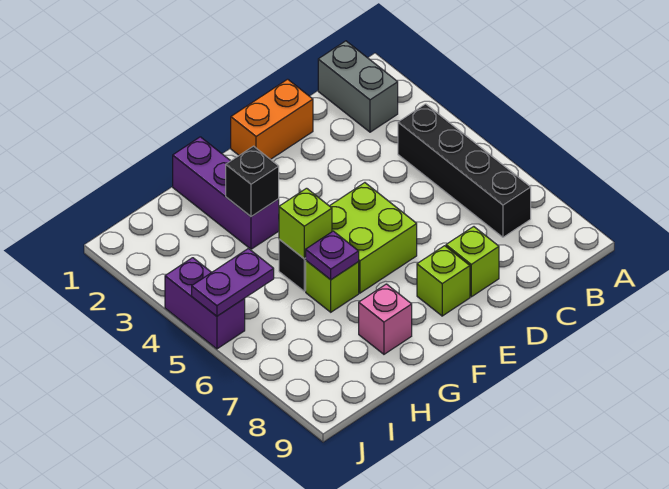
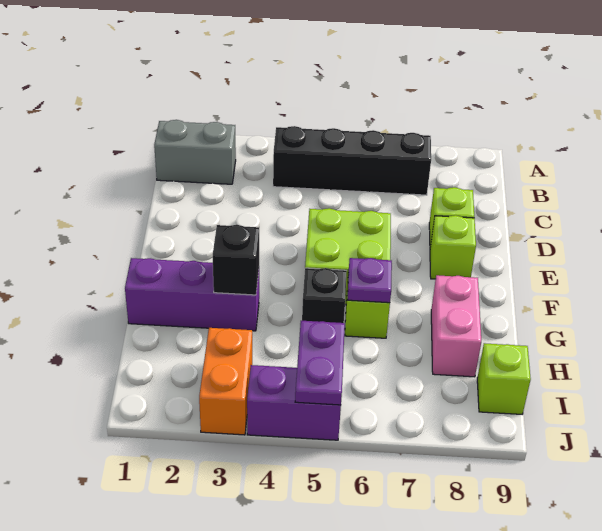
orange 1x2 brick [231,79,313,160] -> orange 1x2 brick moved to [199,328,252,435]
lime 1x1 brick [279,188,332,259] -> lime 1x1 brick moved to [477,343,531,414]
pink 1x1 brick [359,284,412,354] -> pink 1x2 brick [431,275,481,377]

